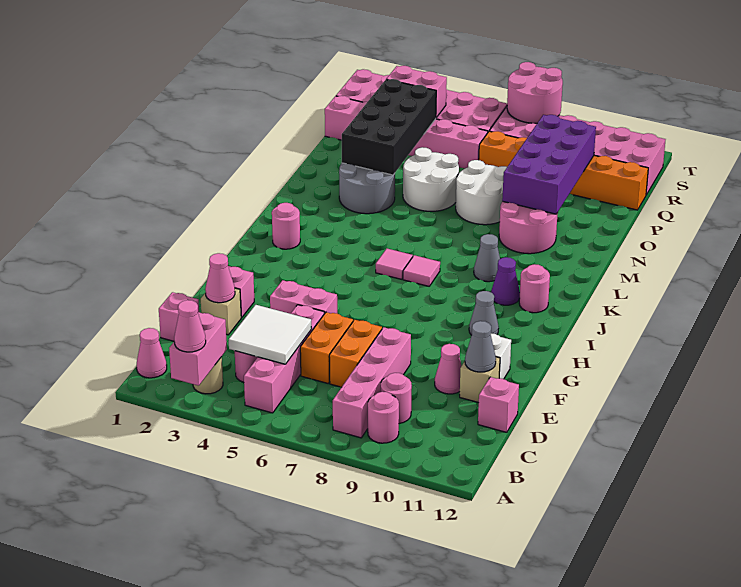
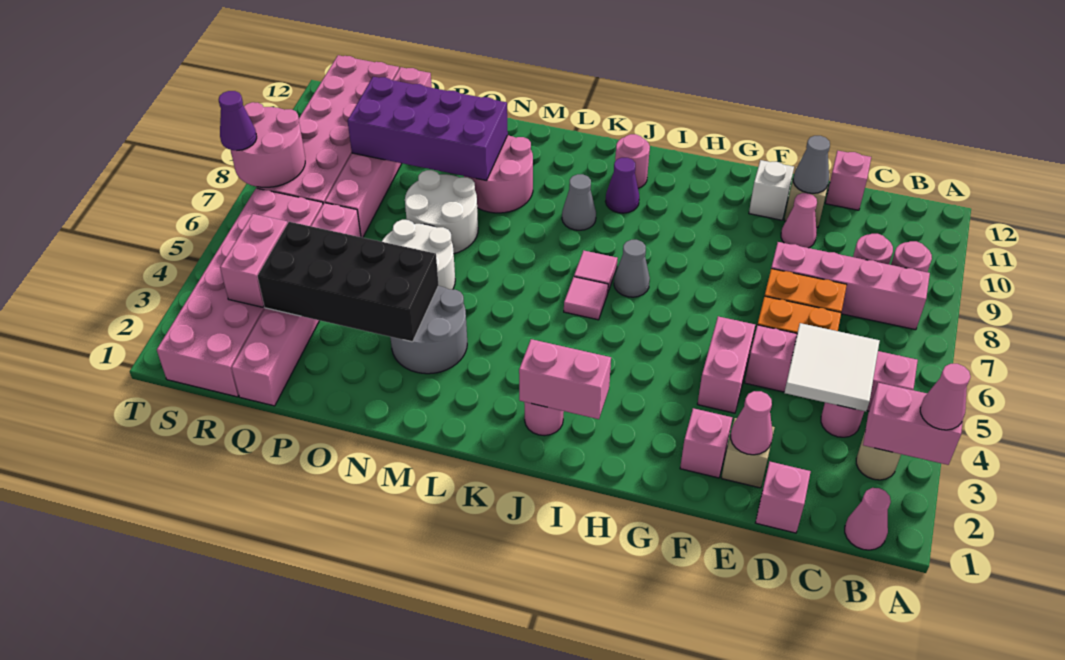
grey 1x1 cone [469,291,499,335] -> grey 1x1 cone moved to [614,240,650,297]
none -> pink 1x2 brick [519,339,611,419]
orange 1x6 brick [479,131,648,210] -> pink 1x6 brick [325,67,432,238]
none -> purple 1x1 cone [219,91,257,150]

